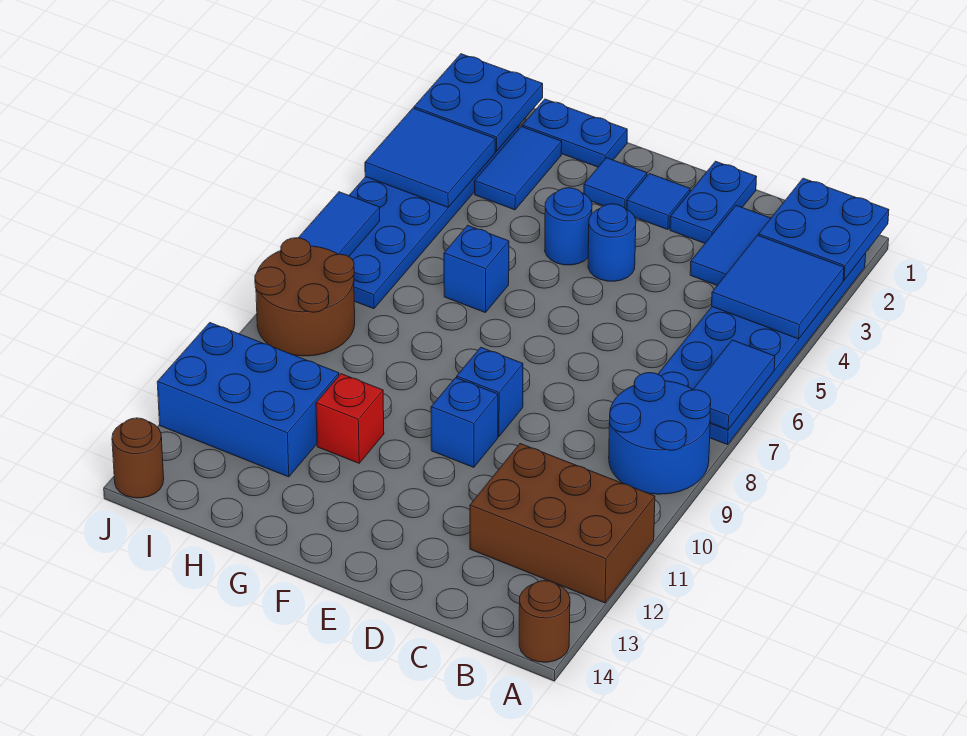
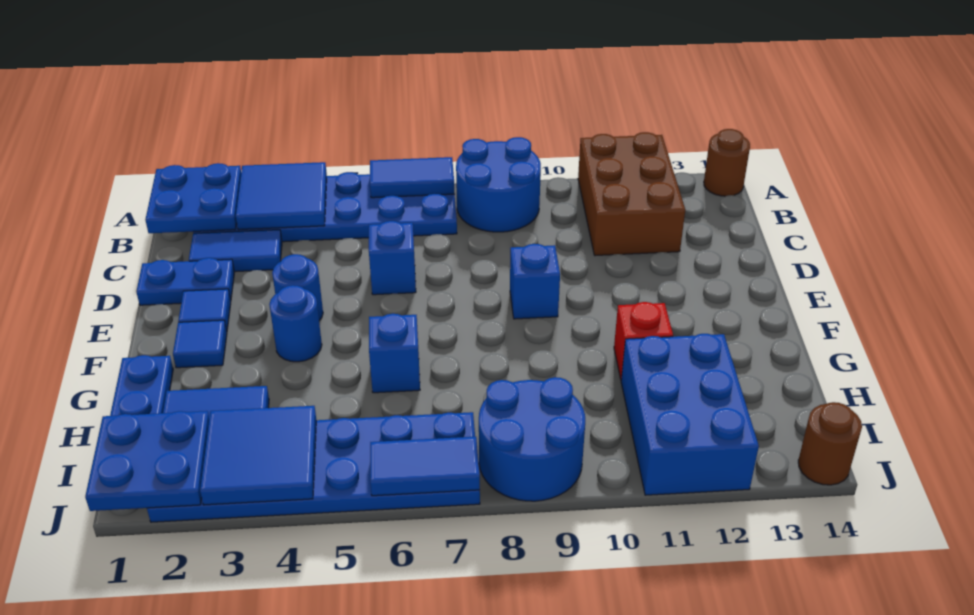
blue 1x1 brick [431,378,498,467] -> blue 1x1 brick moved to [369,221,416,295]
brown 2x2 round brick [255,238,355,356] -> blue 2x2 round brick [479,377,585,501]

